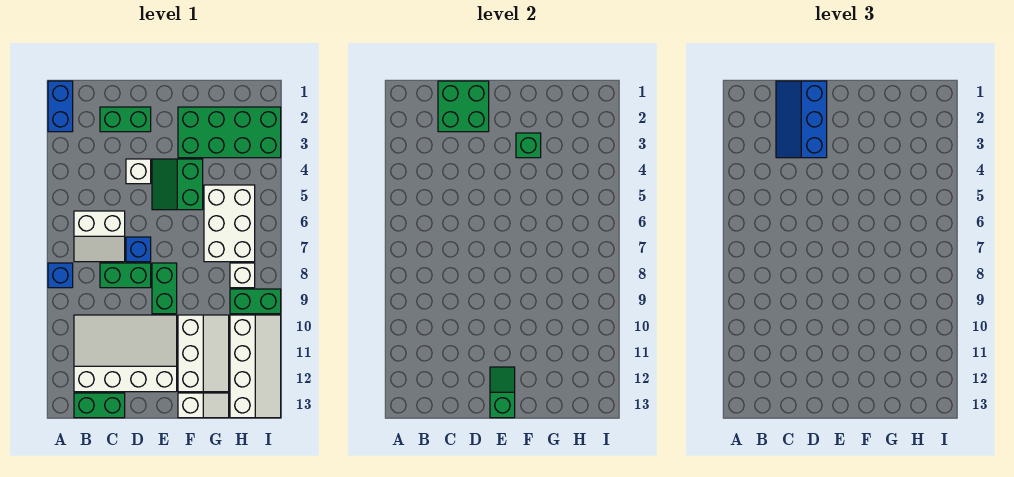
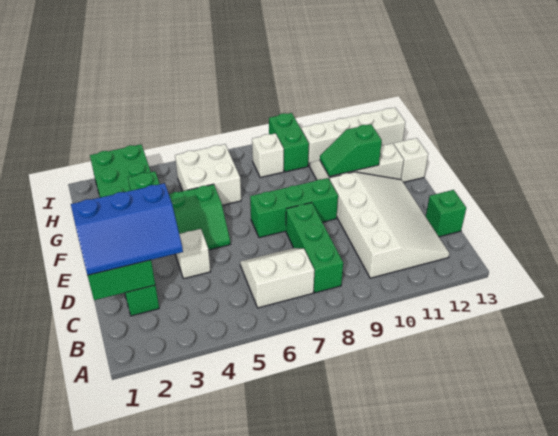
blue 1x2 brick [48,81,73,132] -> none
blue 1x1 brick [48,263,73,288] -> none
white 2x2 slope [74,211,125,262] -> white 2x2 slope turned to [240,248,314,308]
white 3x4 slope [74,315,177,392] -> white 3x4 slope turned to [329,172,450,278]
green 1x2 brick [74,393,125,418] -> green 1x1 brick [426,190,466,237]
green 1x2 brick [100,263,151,288] -> green 1x3 brick [286,203,343,293]
blue 1x1 brick [126,237,151,262] -> none
green 1x2 brick [152,263,177,314] -> green 1x3 brick [250,178,338,238]
green 1x2 slope [490,367,515,418] -> green 1x2 slope moved to [320,124,382,176]
white 2x3 brick [204,185,255,262] -> white 2x2 brick [175,144,241,205]

